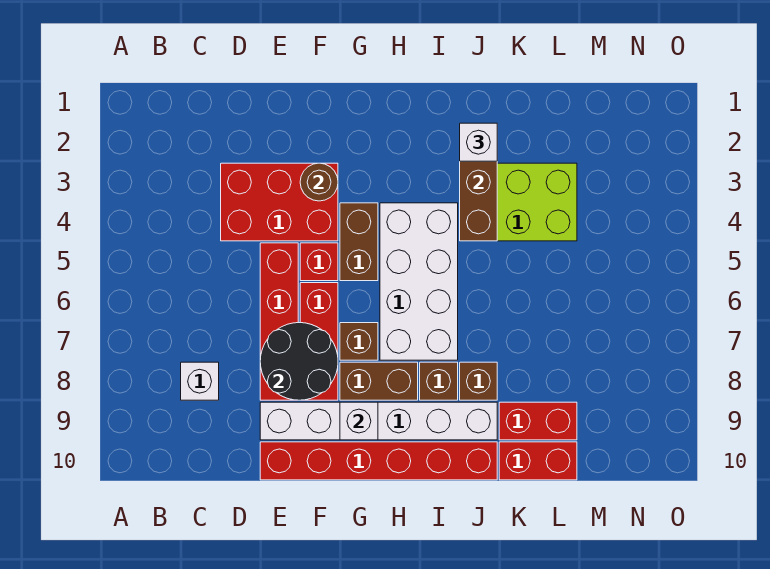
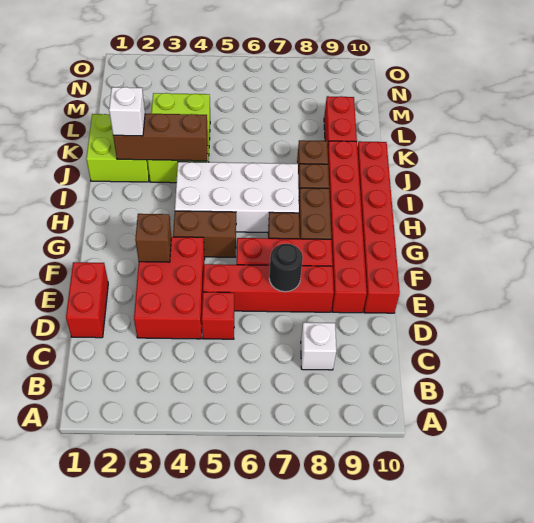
black 2x2 round brick [260,323,338,400] -> black 1x1 round brick [269,244,303,292]
white 1x6 brick [260,402,497,440] -> red 1x6 brick [328,141,367,313]
brown 1x1 round brick [300,163,338,201] -> brown 1x1 brick [135,214,171,262]
red 1x1 brick [300,243,338,281] -> red 1x1 brick moved to [202,292,234,339]
white 1x1 brick [340,402,378,440] -> none
none -> lime 2x2 brick [86,114,149,182]
red 1x2 brick [499,442,577,480] -> red 1x2 brick moved to [66,262,108,338]

